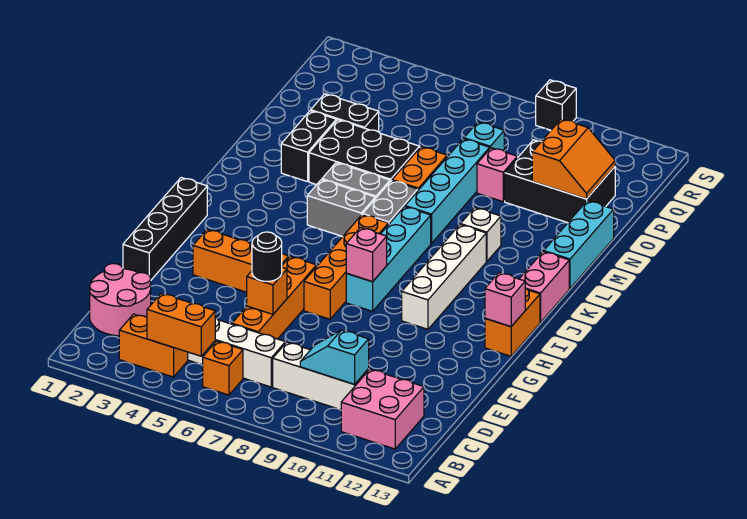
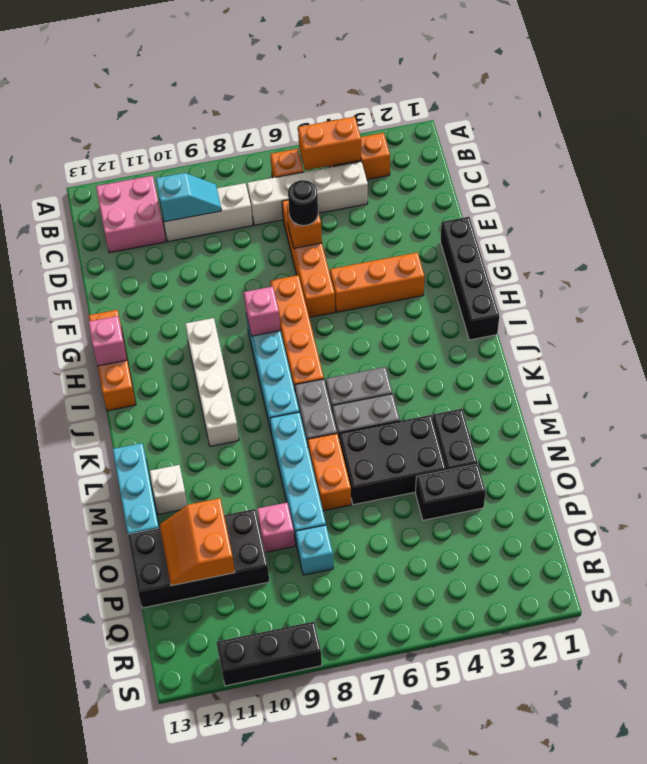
pink 2x2 round brick [90,264,151,336] -> none
orange 1x2 brick [485,288,540,356] -> orange 1x3 brick [89,310,136,411]
pink 1x2 brick [520,251,569,322] -> none
white 1x1 brick [461,208,501,262] -> white 1x1 brick moved to [150,465,187,514]
black 2x3 brick [505,140,615,223] -> black 2x4 brick [128,509,270,608]
black 1x1 brick [536,80,576,130] -> black 1x3 brick [216,622,322,686]

